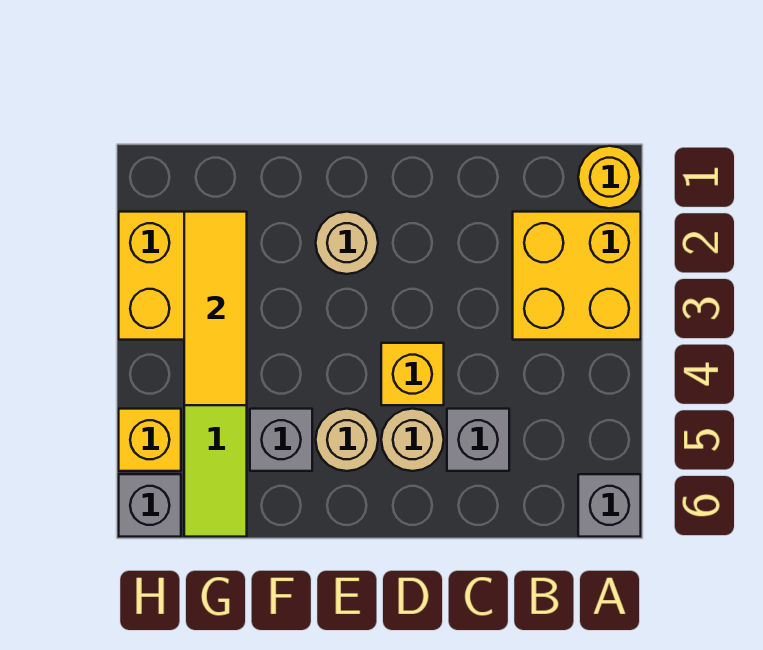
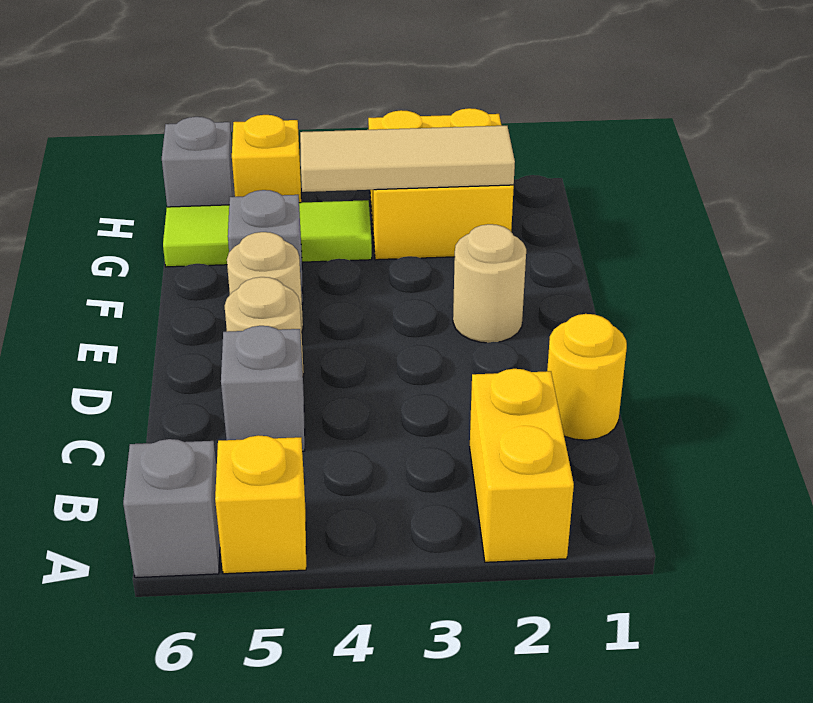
yellow 1x1 round brick [578,146,641,208] -> yellow 1x1 round brick moved to [547,314,627,440]
yellow 2x2 brick [513,212,641,340] -> yellow 1x2 brick [470,369,574,562]
yellow 1x1 brick [381,343,444,405] -> yellow 1x1 brick moved to [215,435,306,574]
yellow 1x3 tile [184,212,247,405] -> tan 1x3 tile [300,126,515,192]

